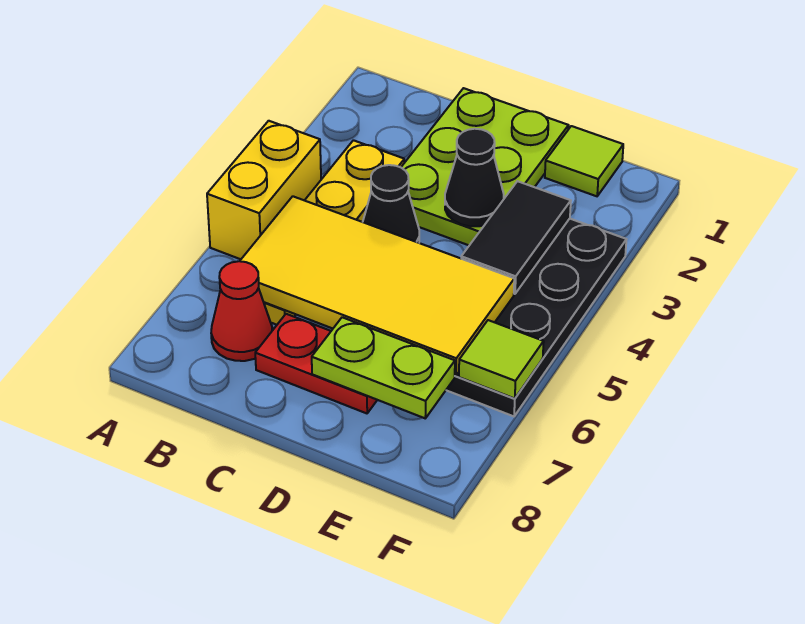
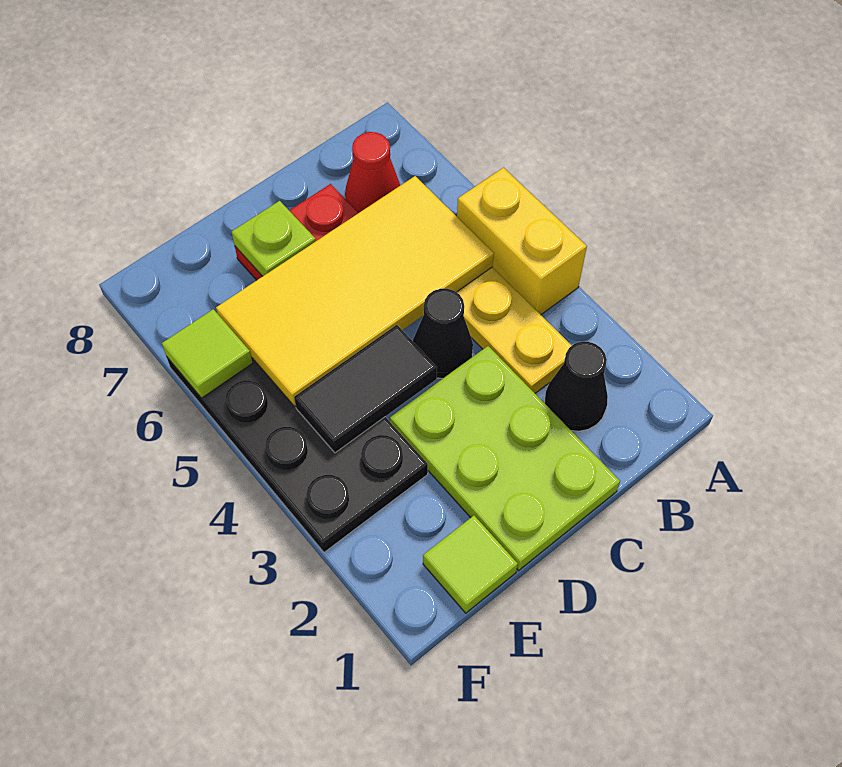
black 1x1 cone [445,129,504,226] -> black 1x1 cone moved to [545,342,608,431]
lime 1x2 plate [312,317,455,418] -> lime 1x1 plate [232,201,316,276]
black 1x2 tile [461,181,571,294] -> black 1x2 tile turned to [294,325,437,453]

